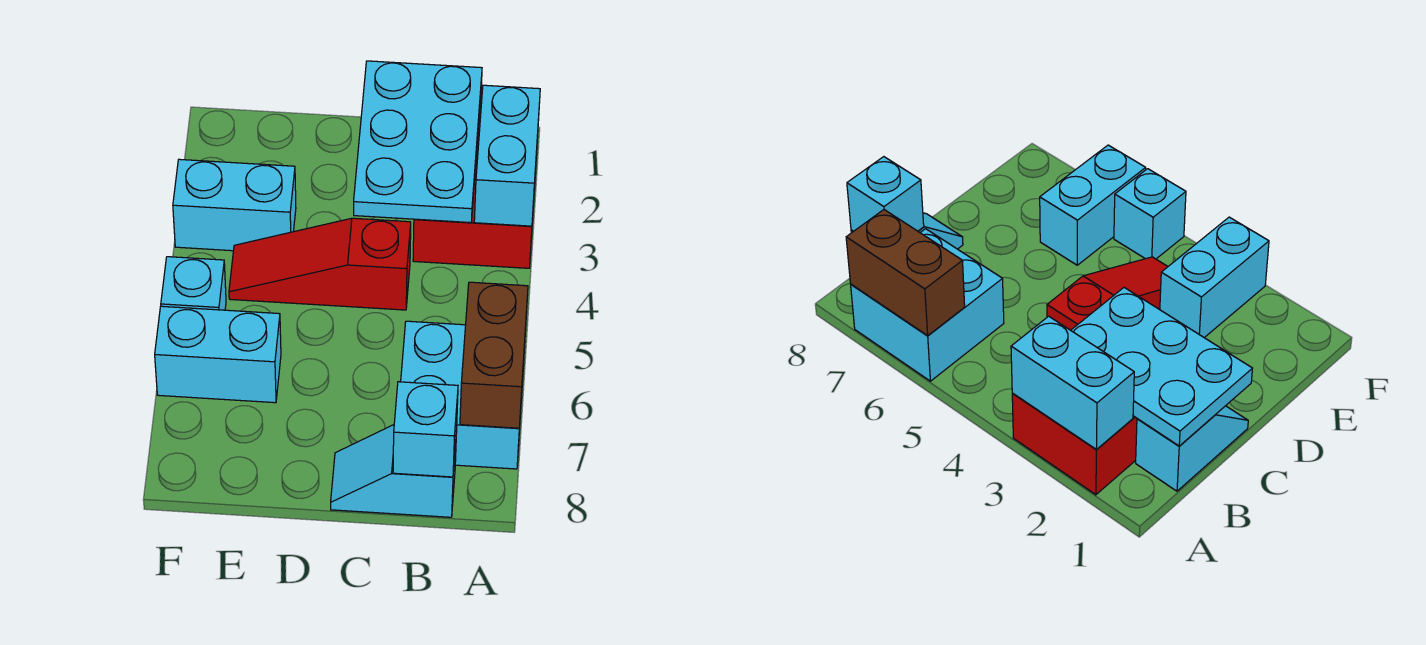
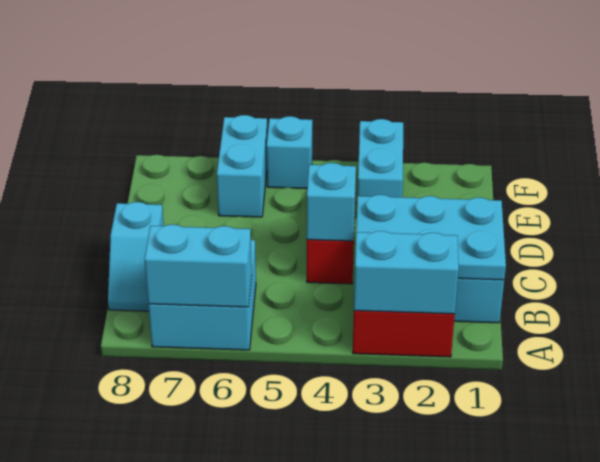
brown 1x2 brick [460,282,528,428] -> cyan 1x2 brick [145,224,252,307]
cyan 1x2 slope [331,425,457,517] -> cyan 1x2 slope turned to [108,202,164,311]
cyan 1x1 brick [393,382,458,477] -> cyan 1x1 brick moved to [307,163,356,241]

